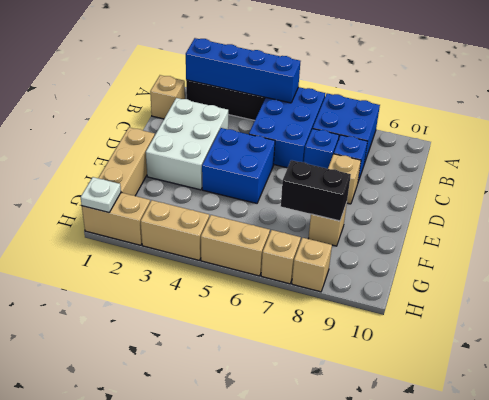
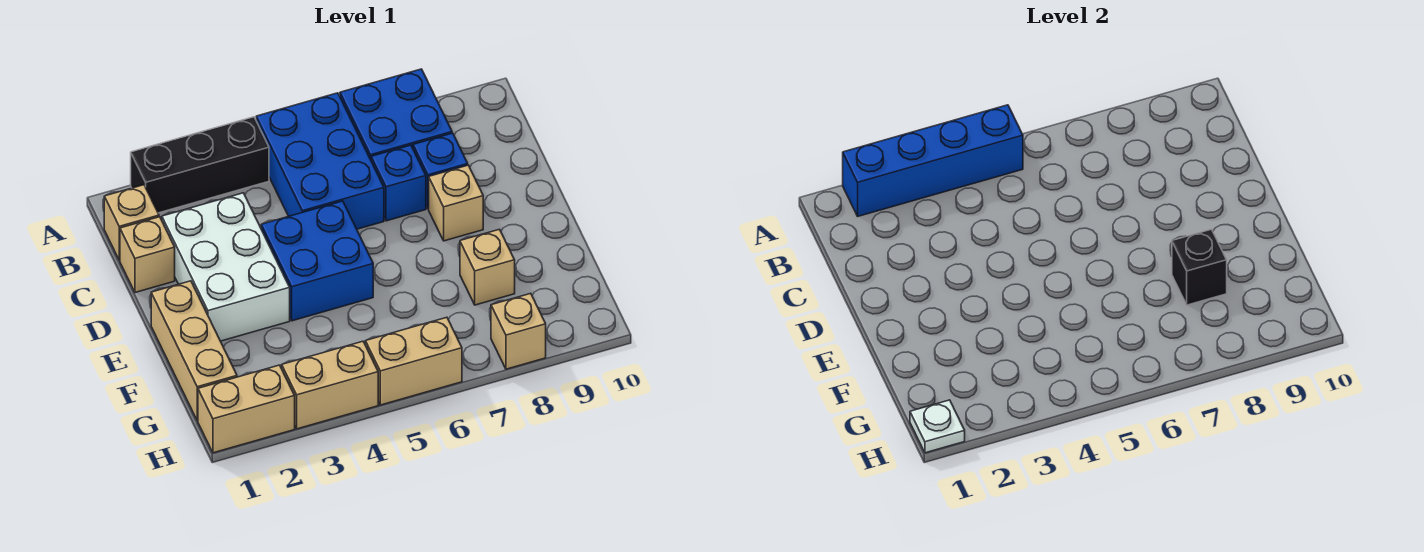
black 1x2 brick [281,160,351,221] -> black 1x1 brick [1172,229,1227,305]
tan 1x1 brick [261,230,301,284] -> tan 1x1 brick moved to [120,217,175,293]

